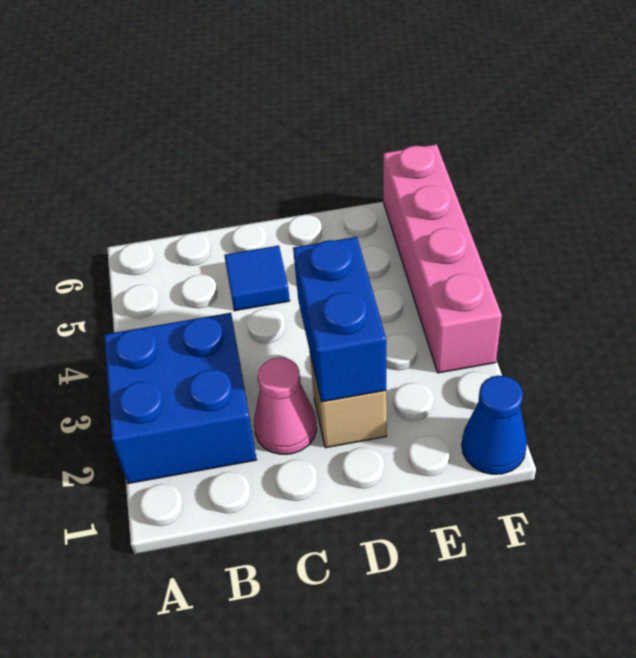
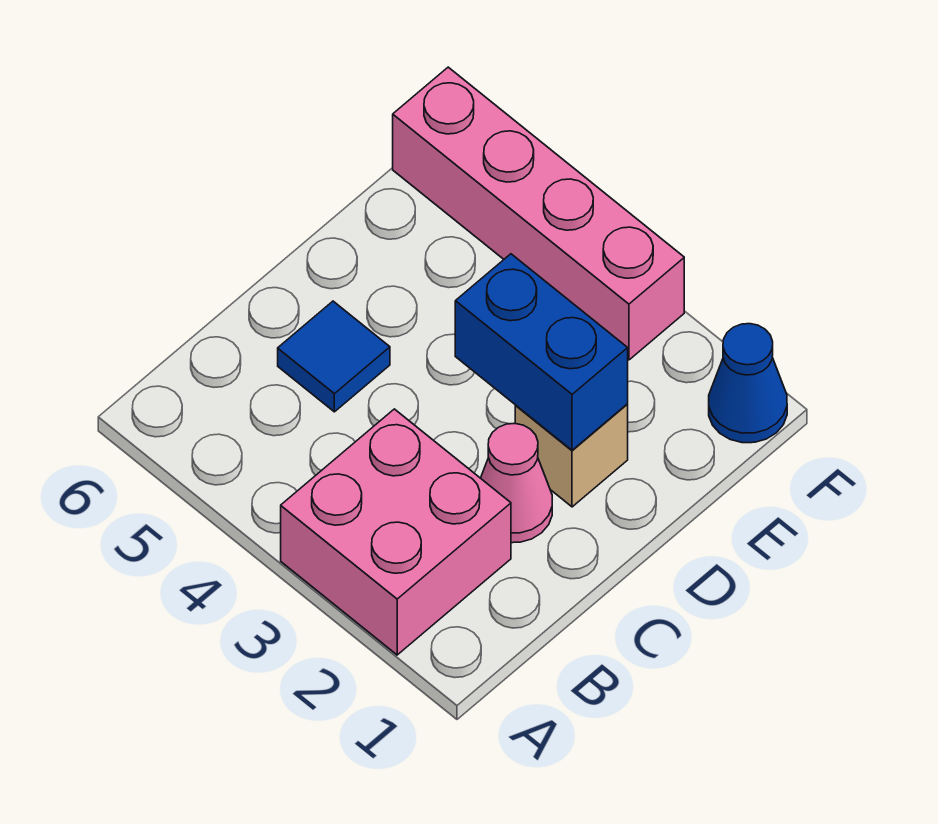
blue 2x2 brick [104,313,257,484] -> pink 2x2 brick [281,409,511,655]

